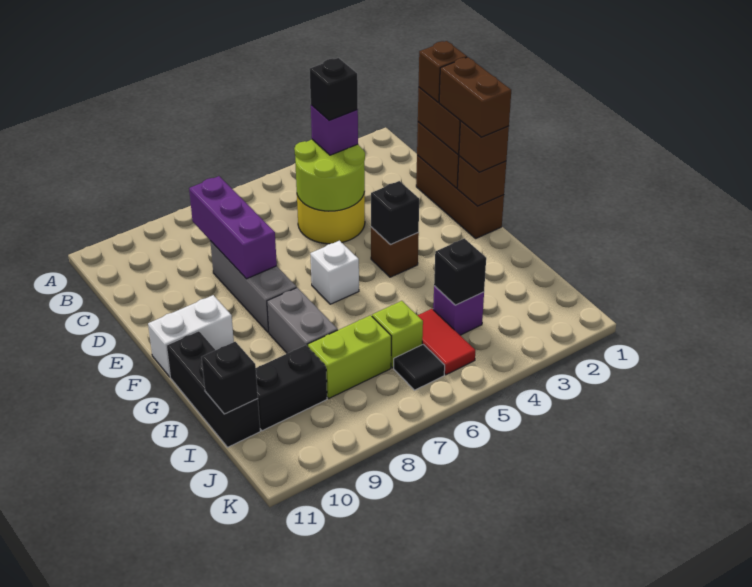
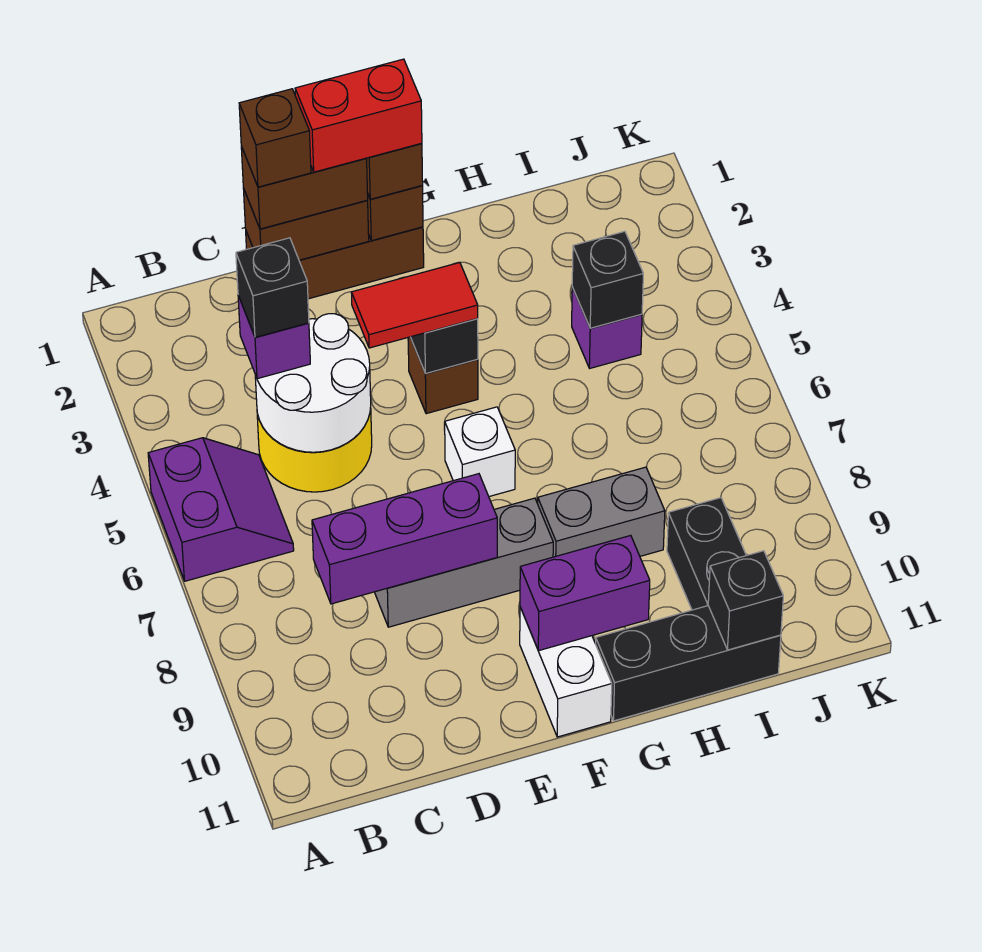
none -> purple 2x2 slope [148,438,294,581]
lime 2x2 round brick [294,139,365,211] -> white 2x2 round brick [255,314,371,452]
brown 1x2 brick [439,57,511,137] -> red 1x2 brick [295,59,422,172]
none -> purple 1x2 brick [520,535,650,651]
red 1x2 tile [417,309,475,375] -> red 1x2 tile moved to [351,262,478,348]
lime 1x1 brick [372,301,423,368] -> none
lime 1x2 brick [308,315,391,398] -> none
black 1x1 tile [394,344,445,390] -> none

